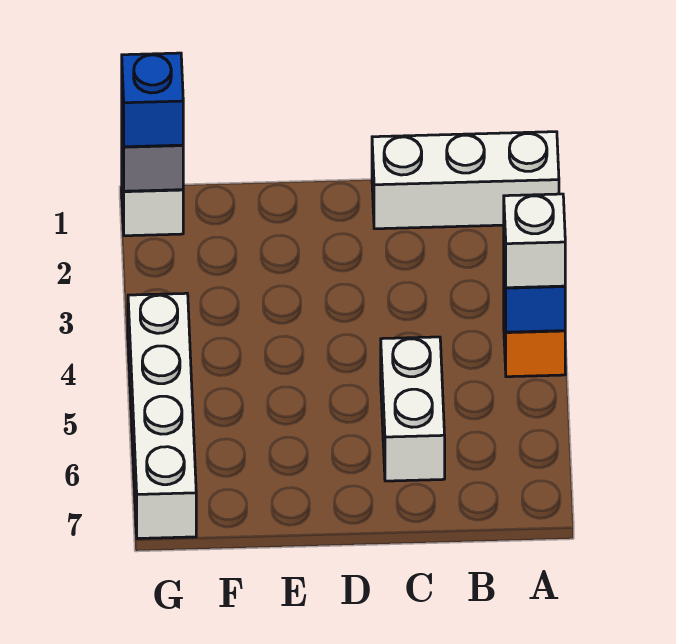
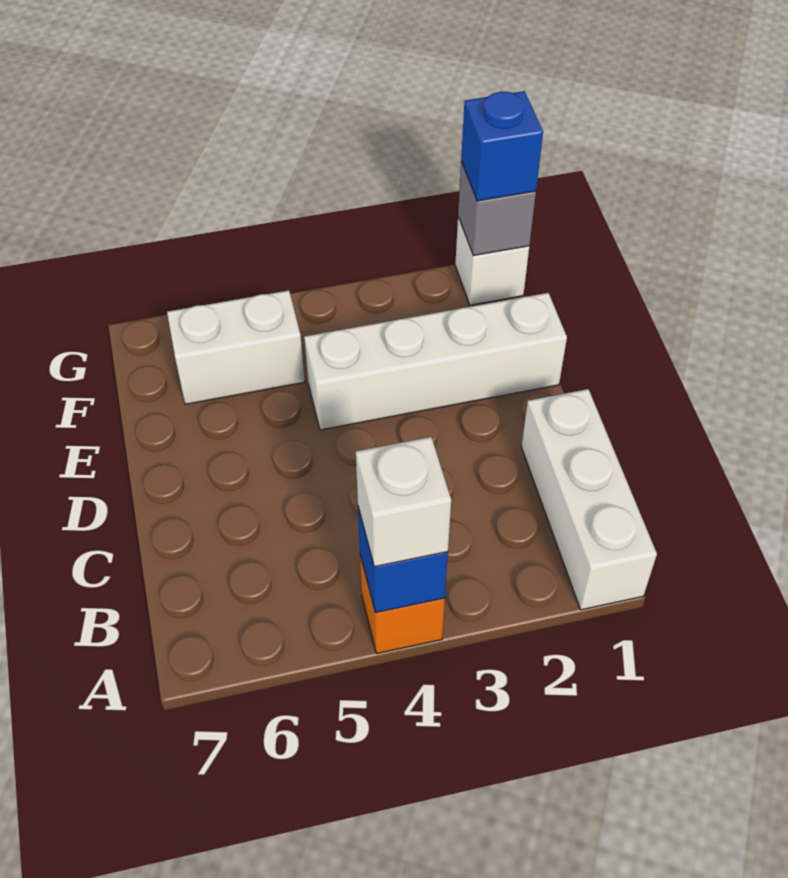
white 1x2 brick [381,337,445,481] -> white 1x2 brick moved to [167,290,305,404]
white 1x4 brick [128,293,196,539] -> white 1x4 brick moved to [304,293,567,430]

